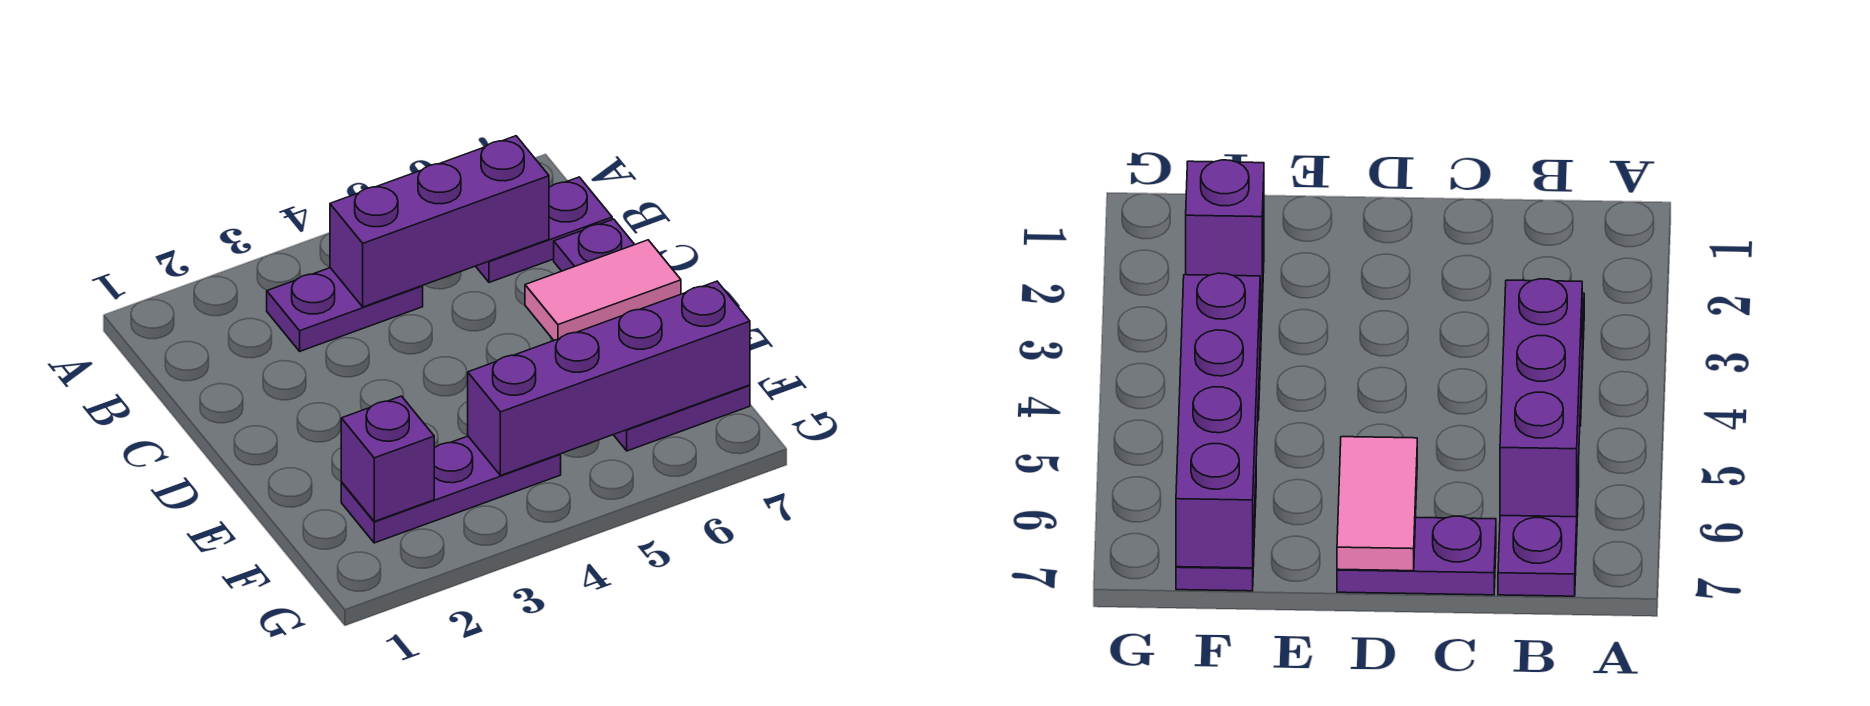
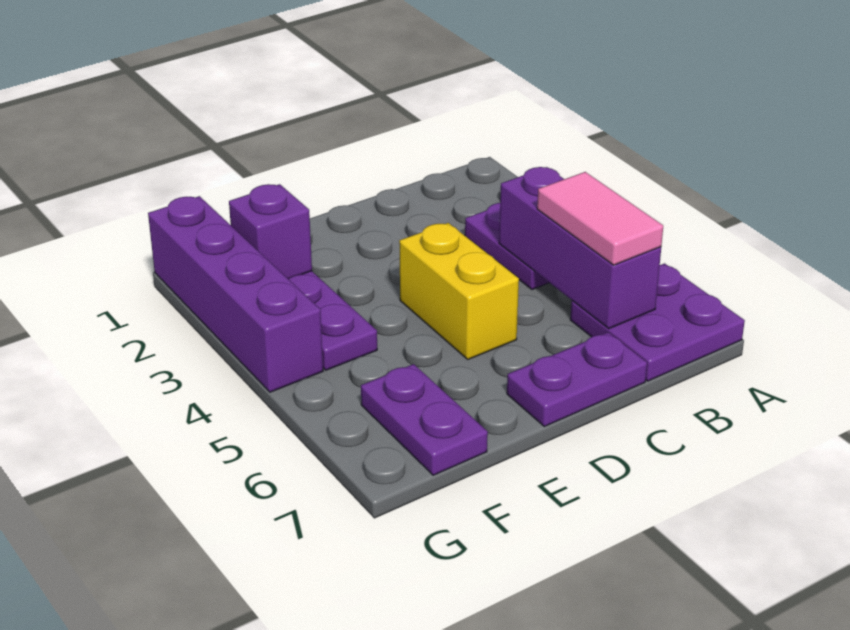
purple 1x2 plate [476,177,612,282] -> purple 2x2 plate [570,263,745,381]
none -> yellow 1x2 brick [399,223,519,359]
pink 1x2 tile [525,240,681,340] -> pink 1x2 tile moved to [537,172,663,265]
purple 1x4 brick [468,281,750,476] -> purple 1x4 brick moved to [148,196,323,392]

